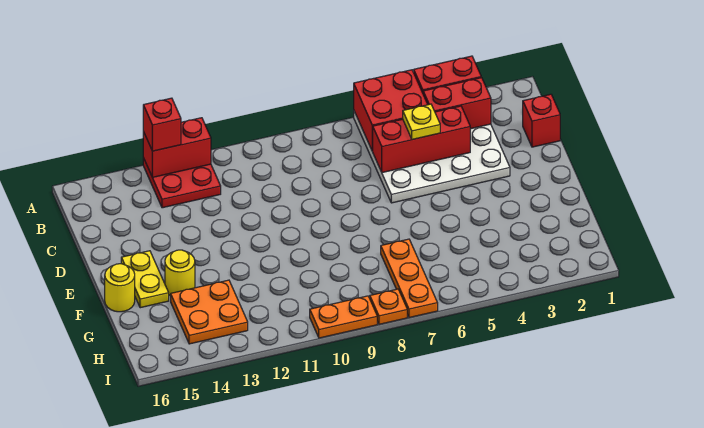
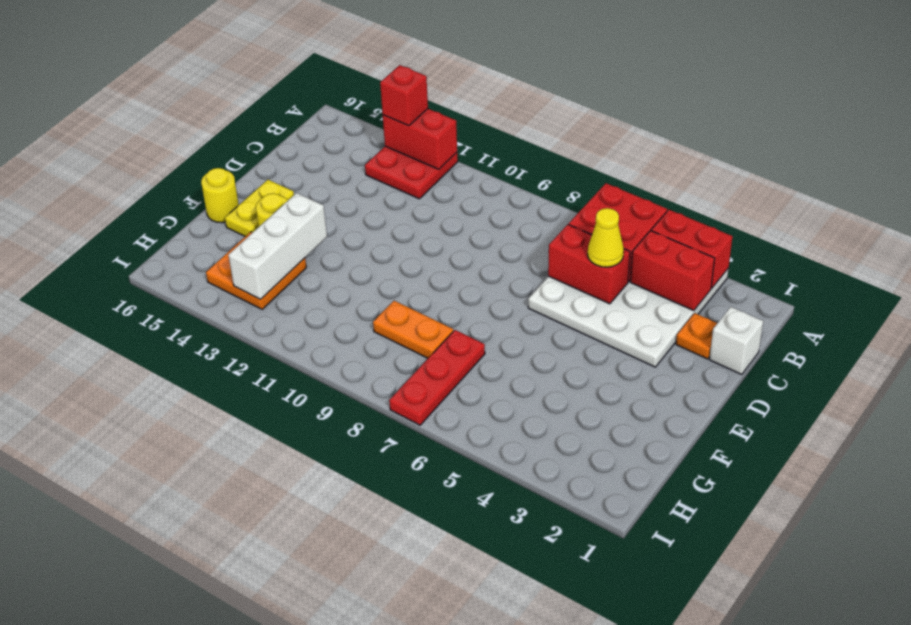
red 1x1 brick [523,94,560,147] -> white 1x1 brick [709,307,763,374]
red 1x3 brick [373,106,470,173] -> red 1x2 brick [548,224,630,304]
yellow 1x1 plate [403,104,440,139] -> yellow 1x1 cone [588,208,624,267]
none -> white 1x3 brick [228,193,327,299]
orange 1x3 plate [381,239,438,318] -> red 1x3 plate [389,330,485,425]
orange 1x1 plate [370,289,407,324] -> orange 1x1 plate moved to [676,313,717,359]
orange 1x2 plate [310,296,377,338] -> orange 1x2 plate moved to [373,301,453,358]

